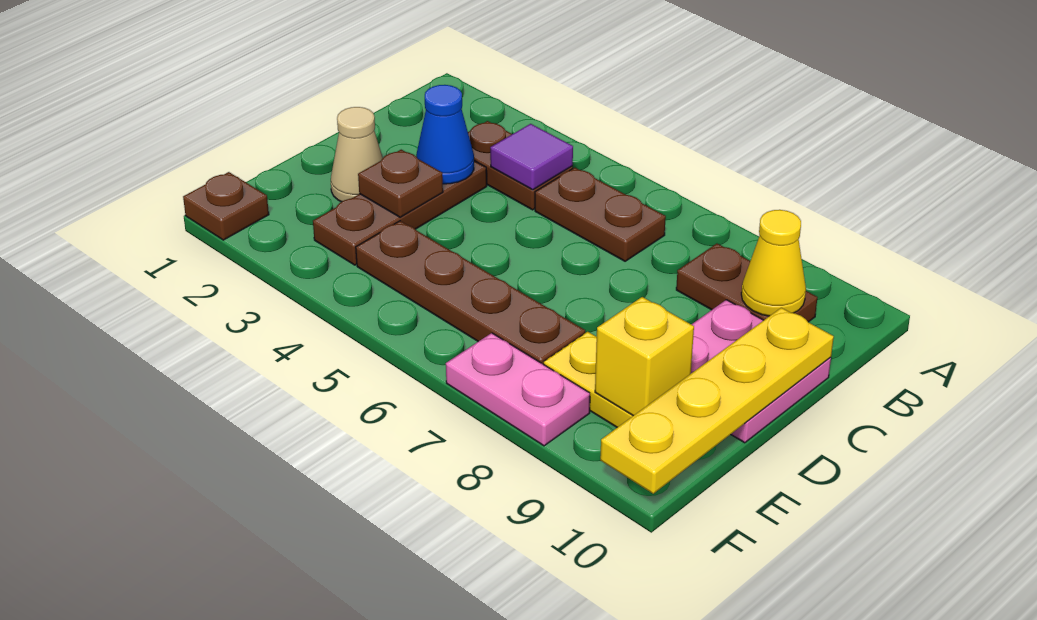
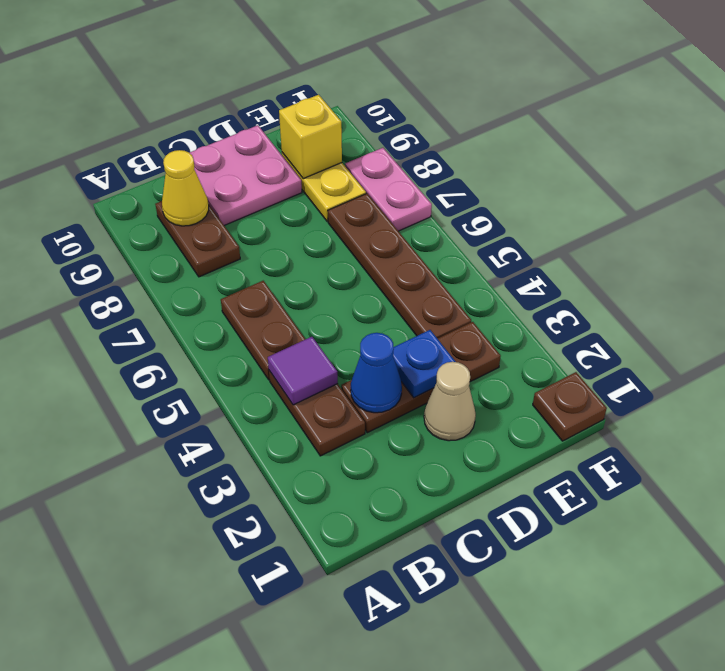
yellow 1x4 plate [600,308,834,494] -> none
brown 1x1 plate [358,150,443,217] -> blue 1x1 plate [393,330,456,398]

